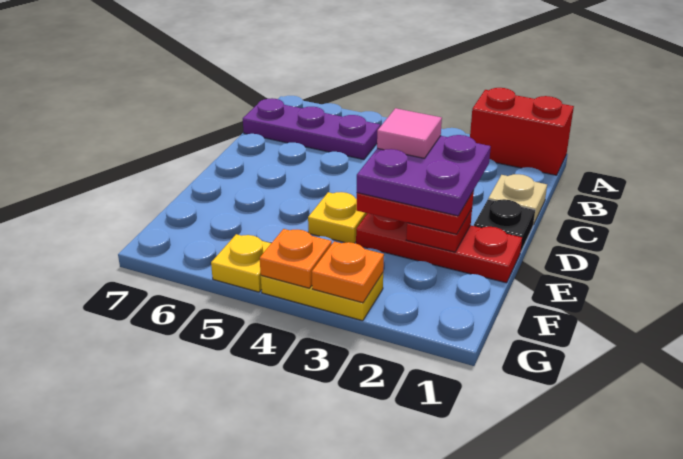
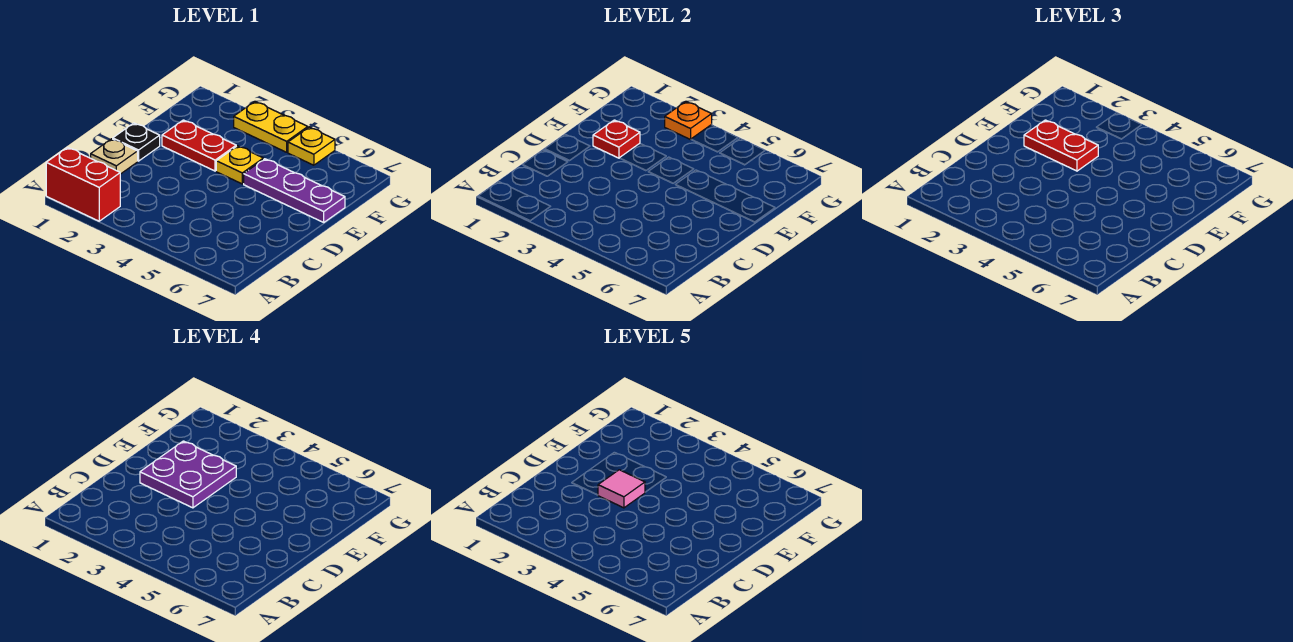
purple 1x3 plate [243,98,380,160] -> purple 1x3 plate moved to [244,159,345,222]
red 1x3 plate [356,213,522,283] -> red 1x2 plate [162,120,236,171]
orange 1x1 plate [260,229,332,288] -> none

